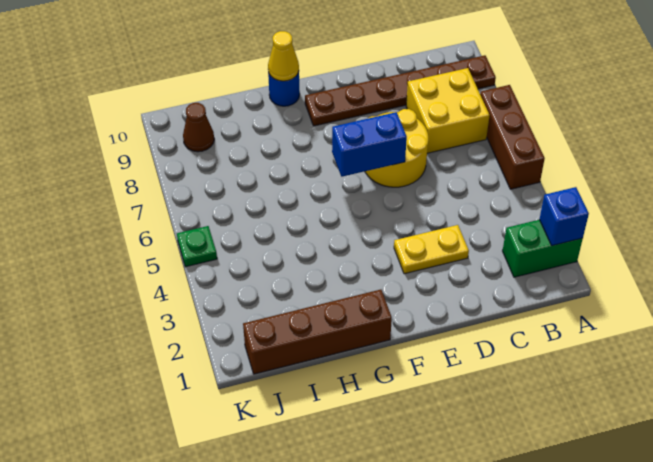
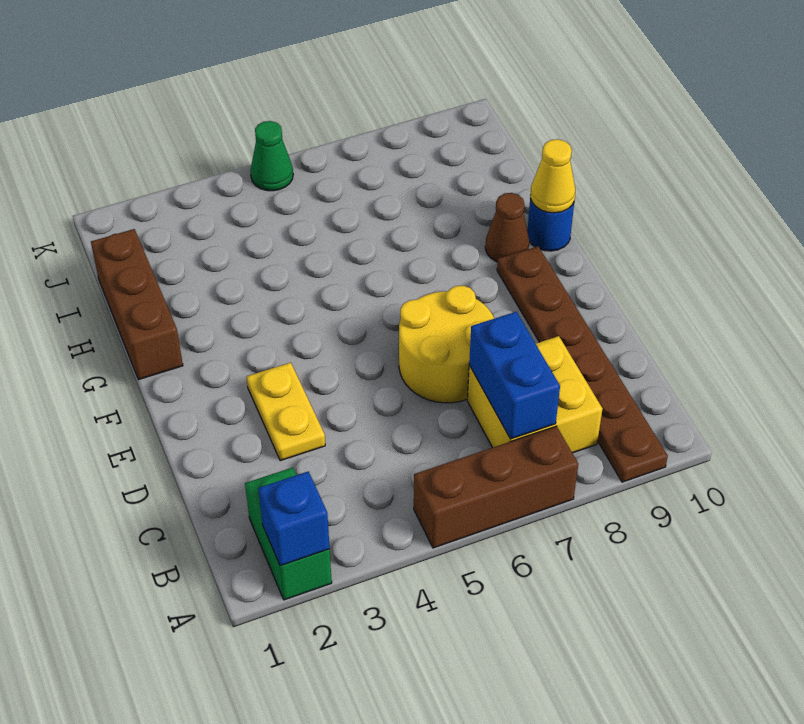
blue 1x2 brick [332,112,407,177] -> blue 1x2 brick moved to [469,312,560,439]
brown 1x4 brick [243,290,392,374] -> brown 1x3 brick [91,229,183,380]
brown 1x1 cone [183,103,214,152] -> brown 1x1 cone moved to [485,193,529,262]
green 1x1 plate [177,226,217,267] -> green 1x1 cone [250,121,293,191]

